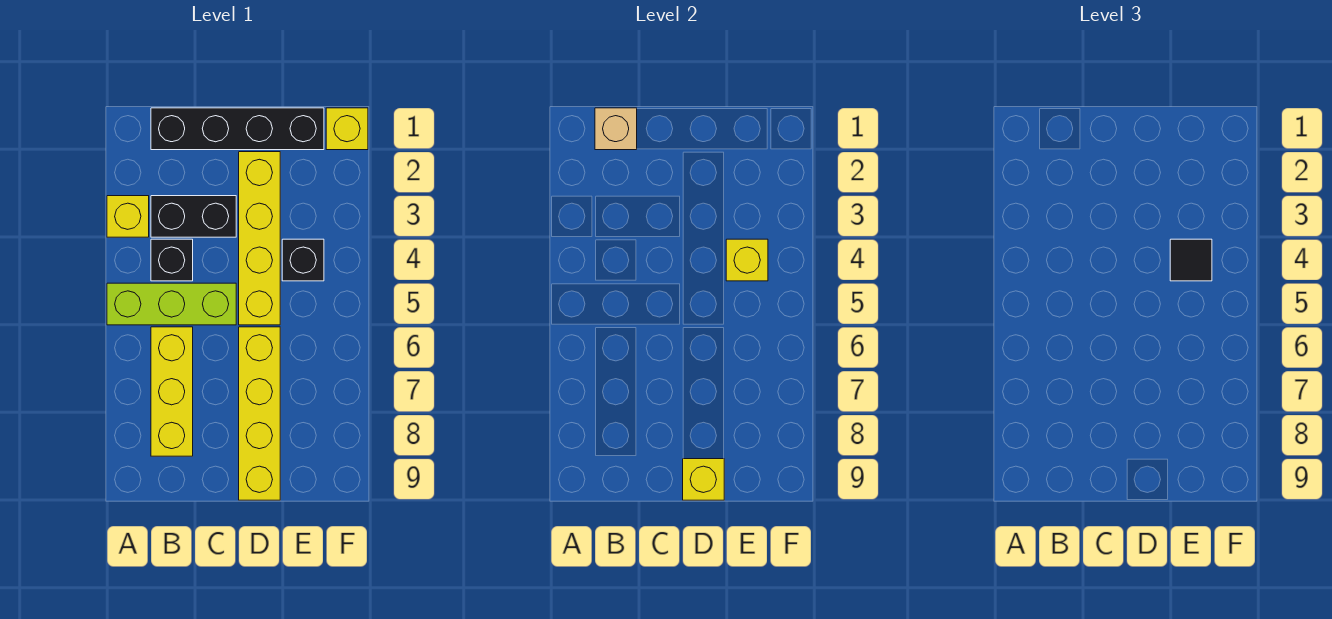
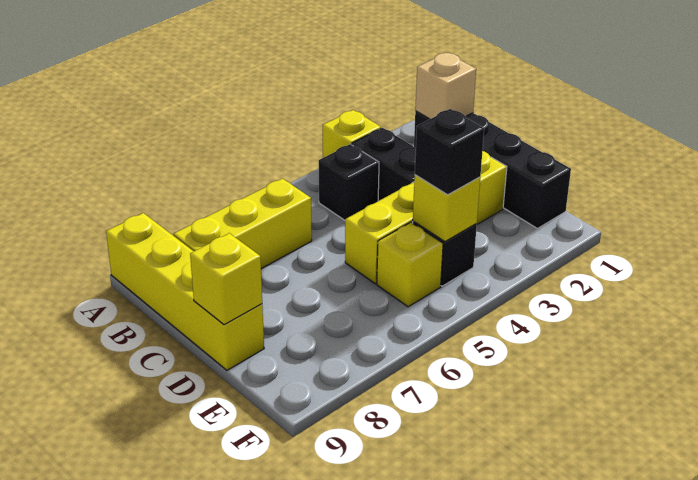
lime 1x3 brick [107,283,236,325] -> none
yellow 1x4 brick [239,327,280,500] -> yellow 1x4 brick turned to [106,213,264,370]
black 1x1 tile [1170,239,1212,281] -> black 1x1 brick [415,109,484,195]
yellow 1x1 brick [326,108,368,150] -> yellow 1x1 brick moved to [377,223,443,307]

